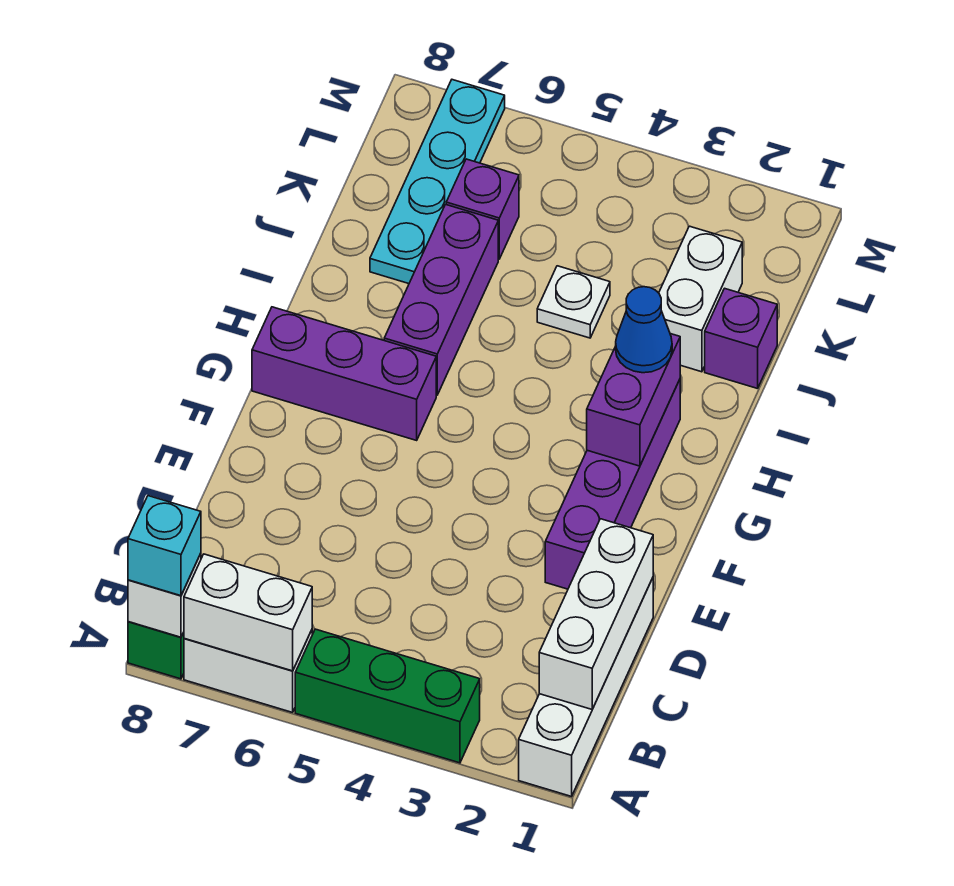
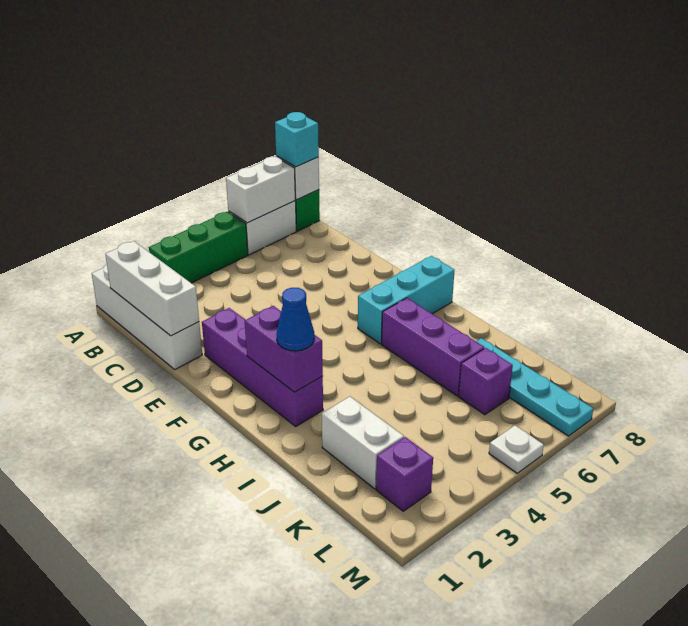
purple 1x3 brick [252,307,436,440] -> cyan 1x3 brick [358,256,454,344]
purple 1x1 brick [705,288,777,389] -> purple 1x1 brick moved to [376,437,433,511]
white 1x1 plate [537,266,610,338] -> white 1x1 plate moved to [489,425,544,473]

